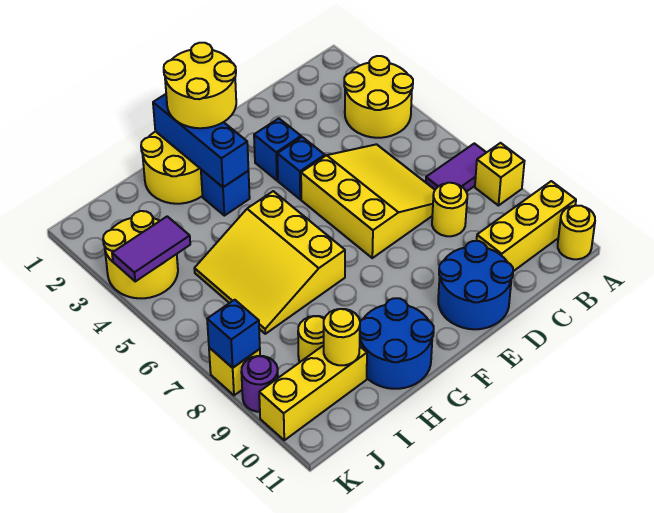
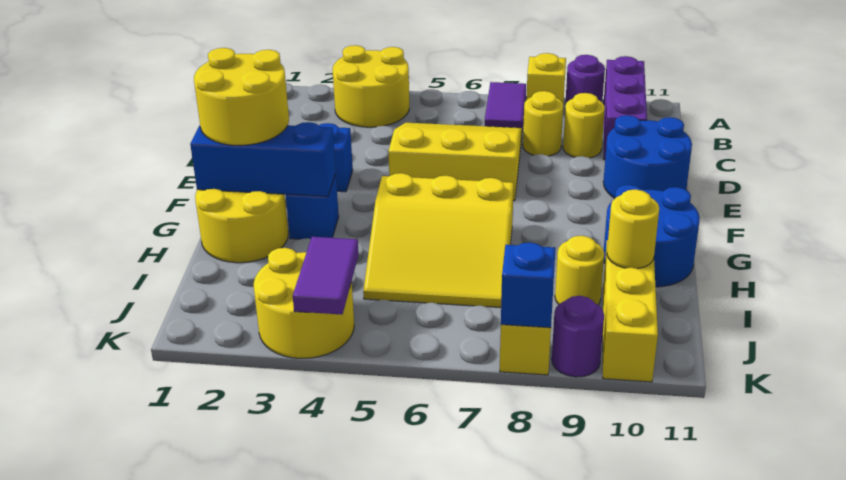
none -> purple 1x1 round brick [565,55,605,105]
yellow 1x3 brick [477,181,576,271] -> purple 1x3 brick [604,56,647,160]
yellow 1x1 round brick [558,206,595,259] -> yellow 1x1 round brick moved to [563,93,605,158]
blue 1x1 brick [277,137,325,199] -> none

